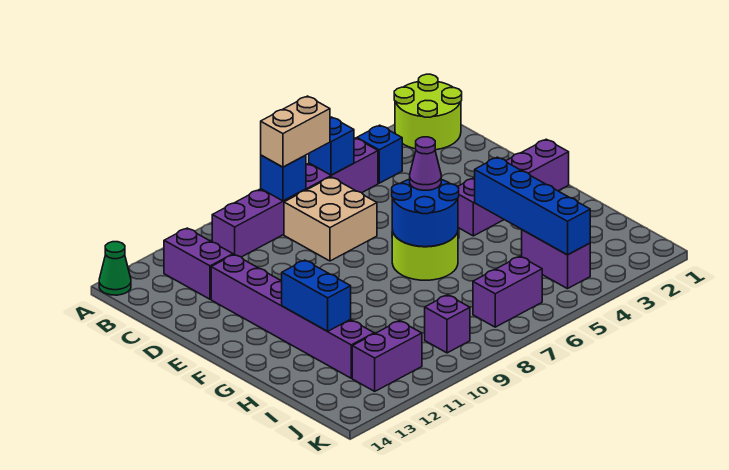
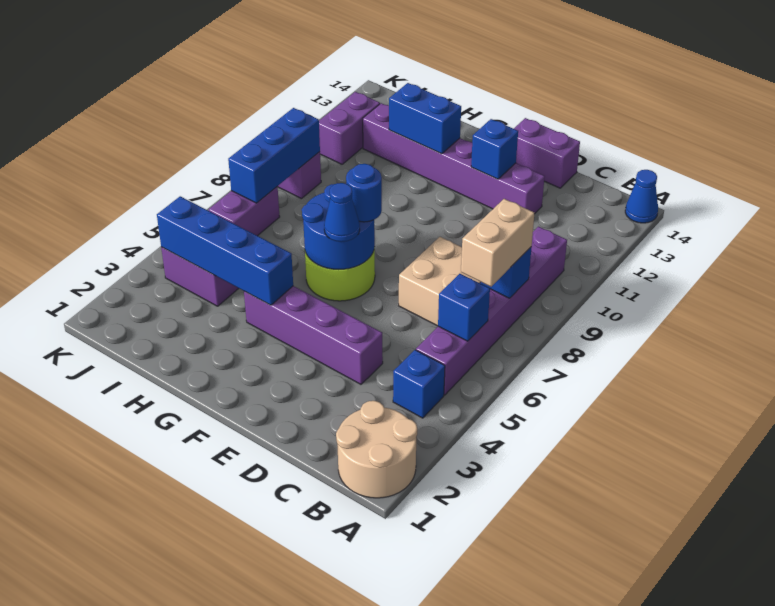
lime 2x2 round brick [394,74,462,150] -> tan 2x2 round brick [336,401,417,498]
green 1x1 cone [99,242,131,295] -> blue 1x1 cone [625,170,658,223]
purple 1x2 brick [164,228,233,299] -> purple 1x2 brick moved to [514,118,580,188]
none -> blue 1x1 brick [471,119,518,179]
purple 1x4 brick [458,139,569,236] -> purple 1x4 brick turned to [244,286,383,384]
purple 1x1 cone [410,137,441,190] -> blue 1x1 cone [324,183,360,242]
none -> blue 1x1 round brick [346,164,382,222]
none -> blue 1x3 brick [228,108,320,203]

